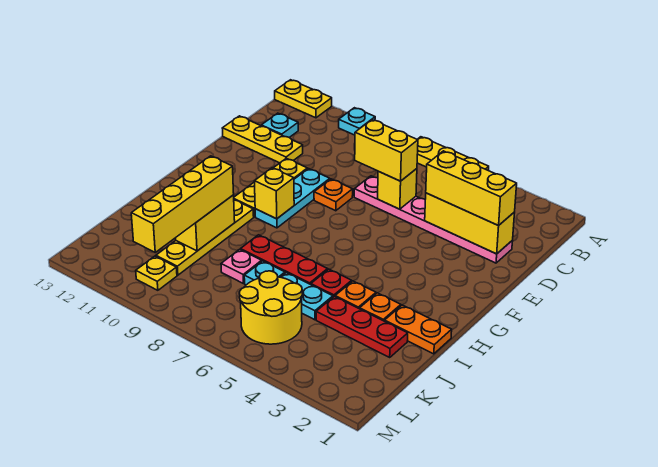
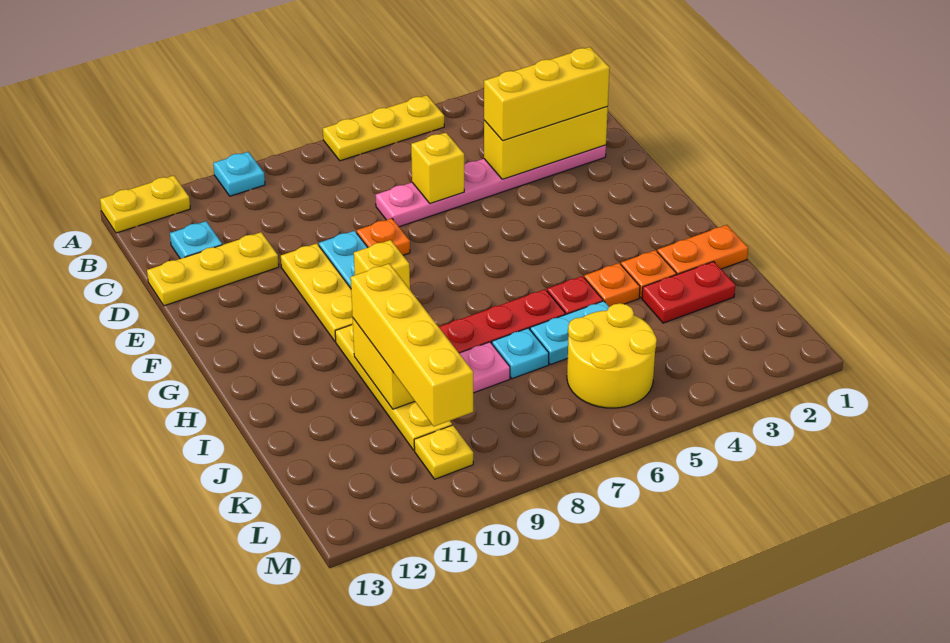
yellow 1x2 brick [355,120,418,181] -> none
red 1x3 plate [316,297,408,357] -> red 1x2 plate [642,261,735,323]

